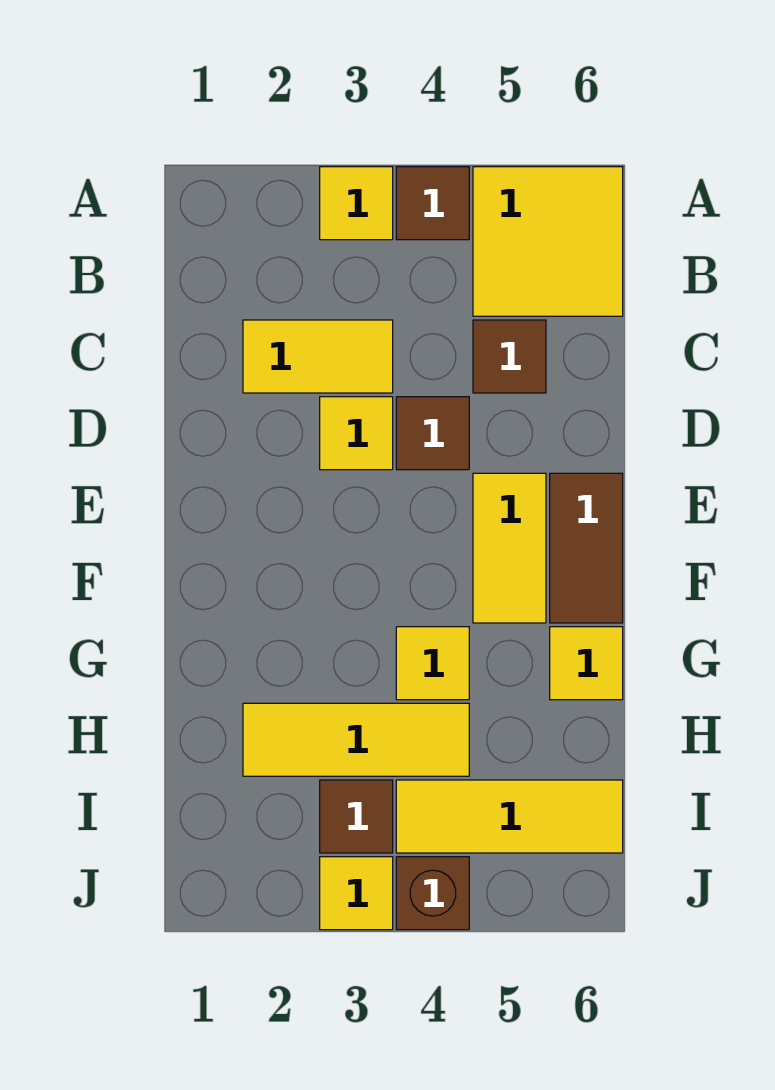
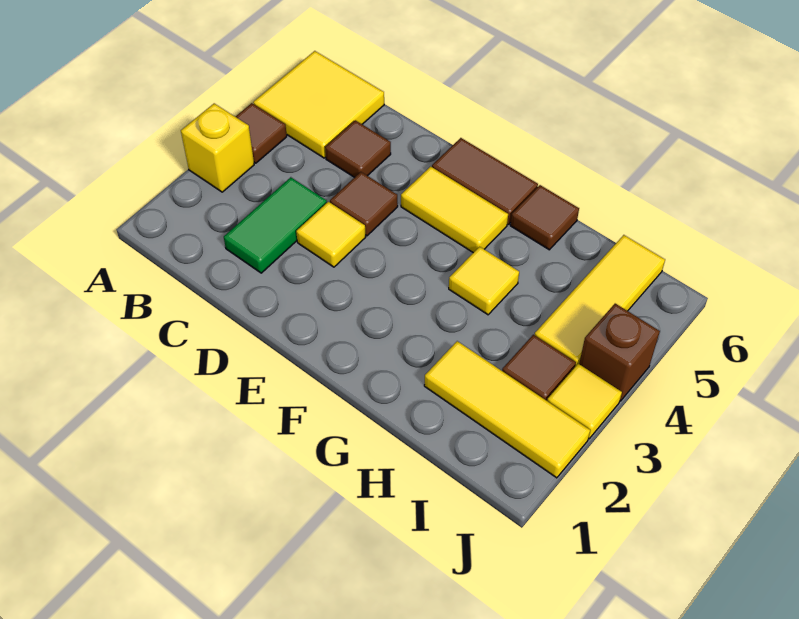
yellow 1x1 tile [320,167,393,240] -> yellow 1x1 brick [181,103,254,192]
yellow 1x2 tile [243,320,393,393] -> green 1x2 tile [224,177,327,273]
yellow 1x1 tile [550,627,623,700] -> brown 1x1 tile [510,185,579,250]
yellow 1x3 tile [243,703,469,776] -> yellow 1x3 tile turned to [424,341,590,478]

